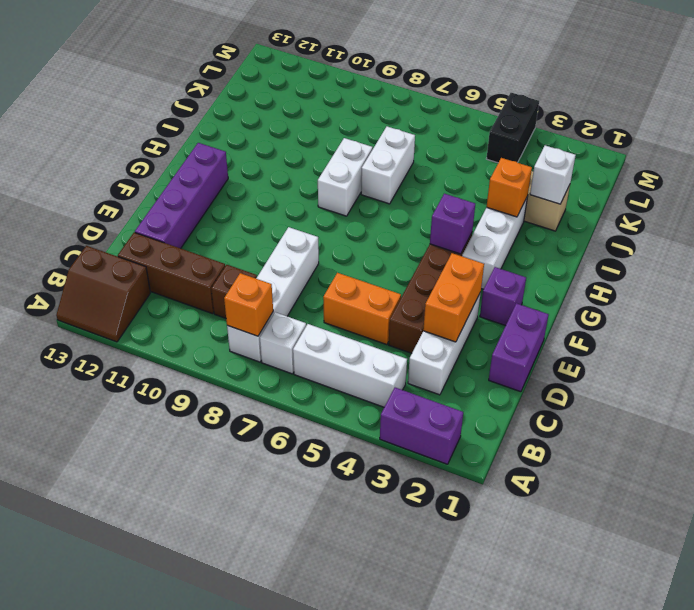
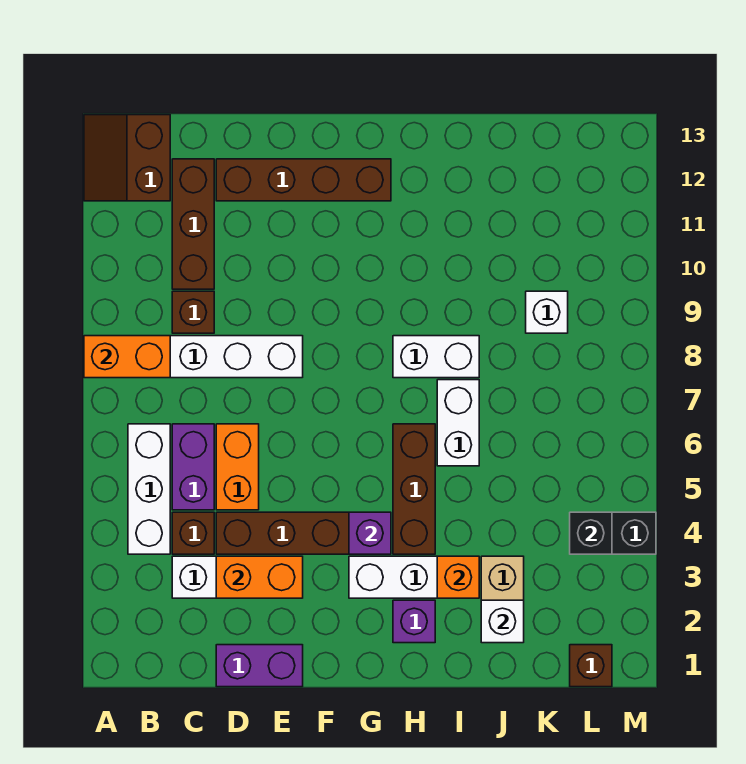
purple 1x2 brick [380,388,463,464] -> purple 1x2 brick moved to [172,424,214,510]
white 1x1 brick [260,312,306,374] -> white 1x1 brick moved to [526,291,568,333]
orange 1x1 brick [224,273,273,336] -> orange 1x2 brick [84,336,170,378]
none -> brown 1x1 brick [172,512,214,554]
purple 1x4 brick [135,143,228,248] -> brown 1x4 brick [216,159,391,201]
purple 1x1 brick [480,267,526,326] -> purple 1x1 brick moved to [393,600,435,643]
none -> brown 1x3 brick [393,424,435,554]
white 1x2 brick [361,126,415,204] -> white 1x2 brick turned to [437,380,479,466]
none -> brown 1x1 brick [570,645,612,687]
none -> black 1x1 brick [570,512,612,554]

